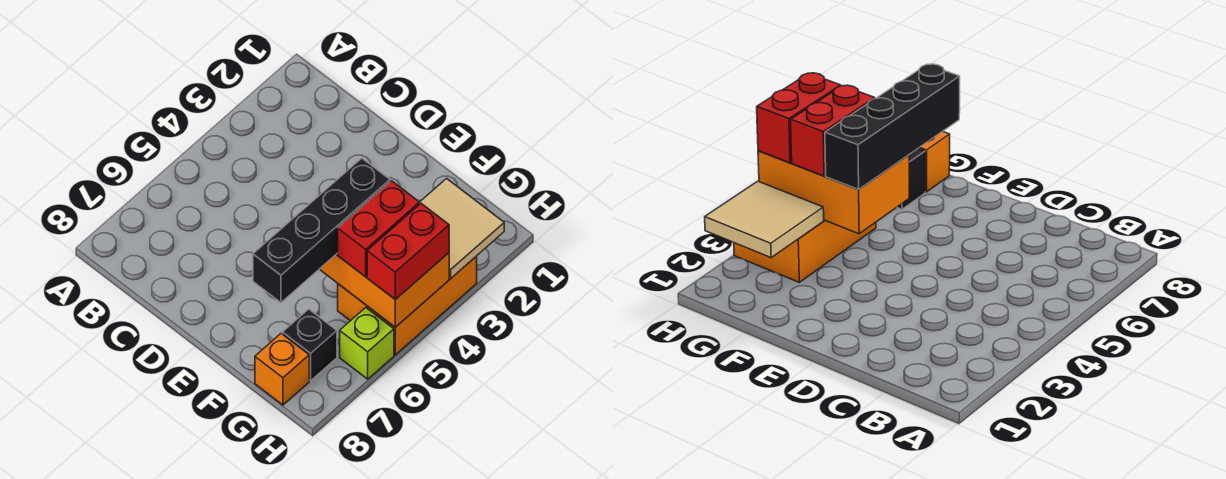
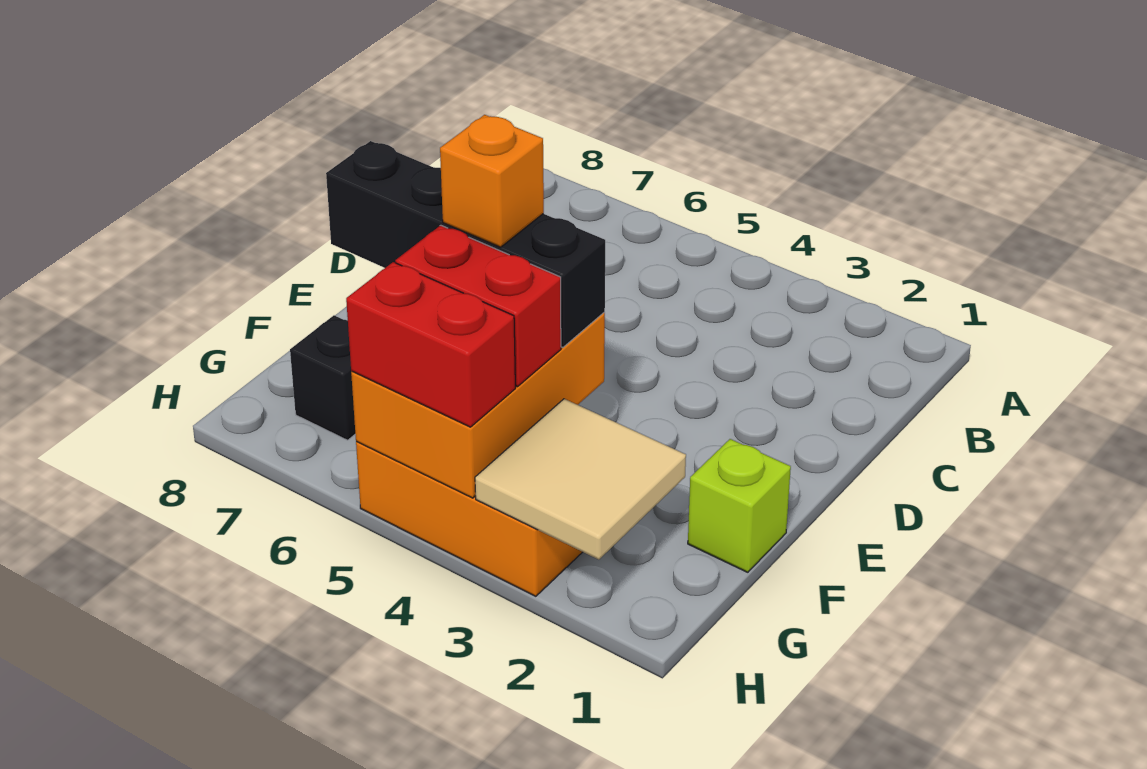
orange 1x1 brick [255,334,309,405] -> orange 1x1 brick moved to [440,115,544,247]
lime 1x1 brick [340,308,394,379] -> lime 1x1 brick moved to [688,439,791,572]

